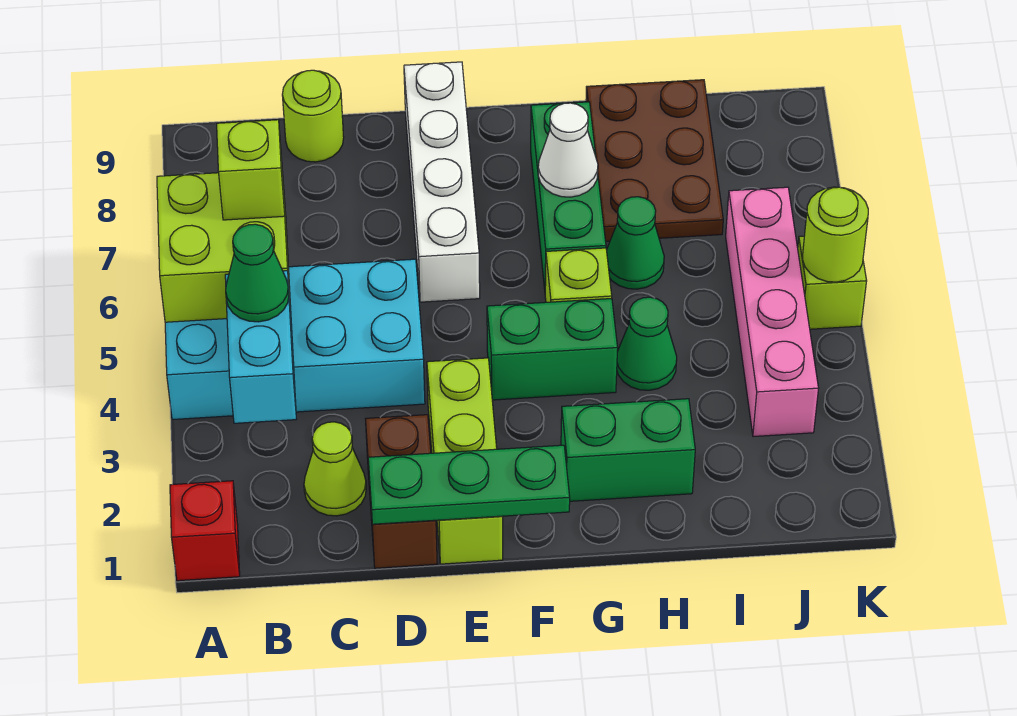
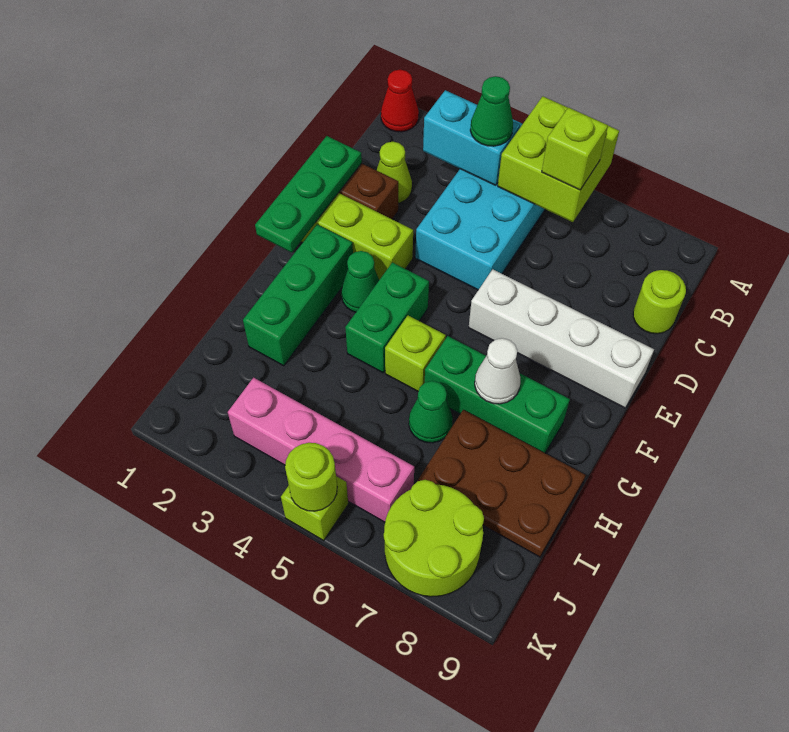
red 1x1 brick [170,481,240,581] -> red 1x1 cone [381,70,419,132]
green 1x2 brick [561,399,695,501] -> green 1x3 brick [243,225,353,366]
green 1x1 cone [617,297,677,390] -> green 1x1 cone moved to [341,251,379,312]
none -> lime 2x2 round brick [384,480,484,597]

